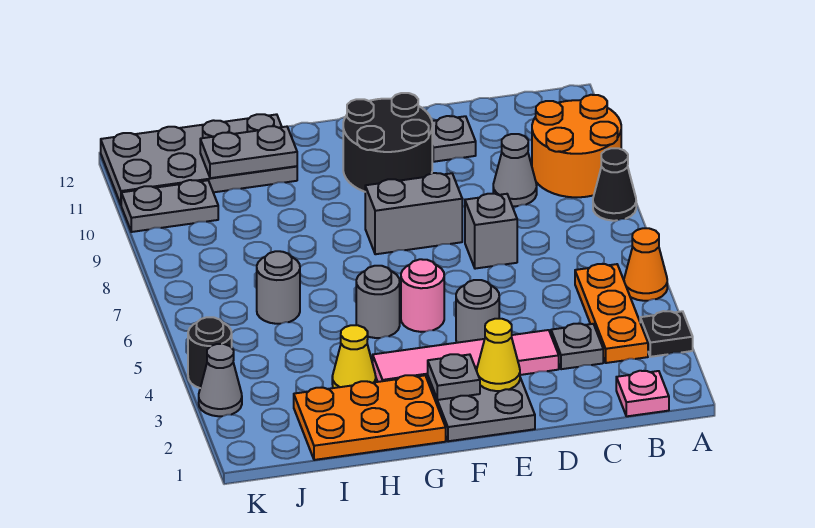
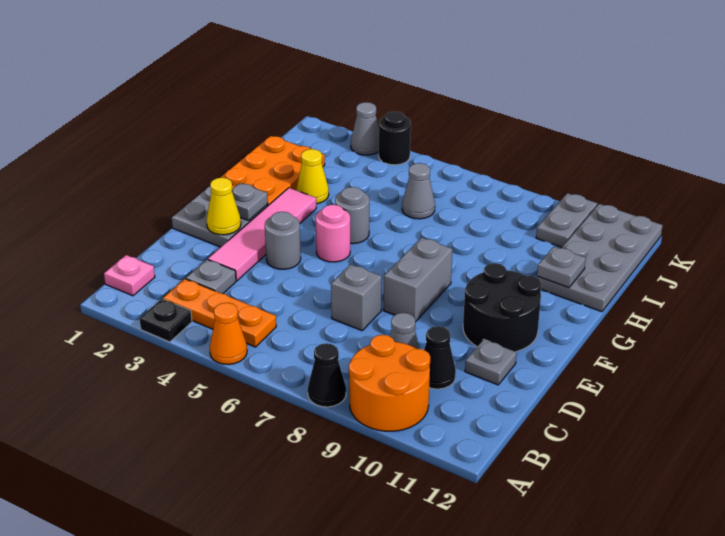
none -> black 1x1 cone [424,326,456,389]
grey 1x2 plate [200,126,297,178] -> grey 1x1 plate [537,247,586,287]
grey 1x1 round brick [257,251,300,324] -> grey 1x1 cone [402,163,435,219]

